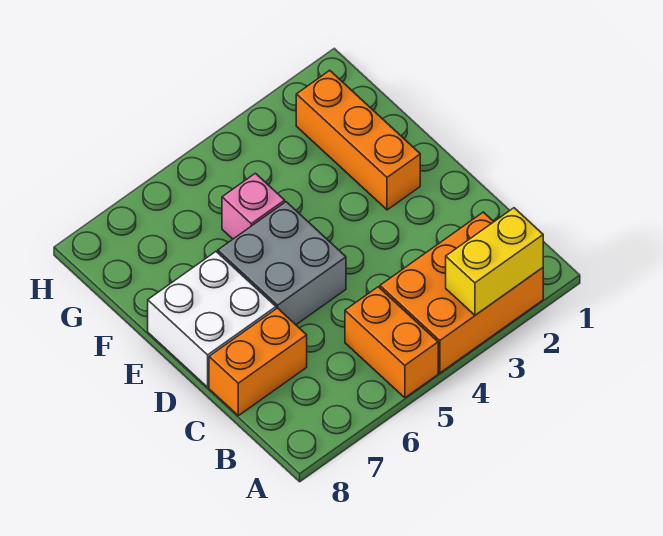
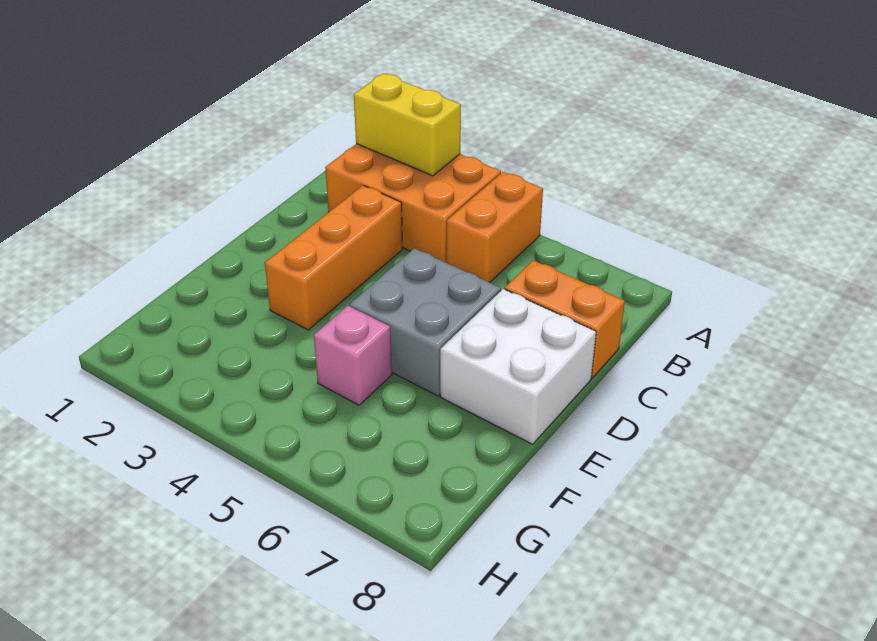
orange 1x3 brick [296,70,420,210] -> orange 1x3 brick moved to [265,186,403,330]

